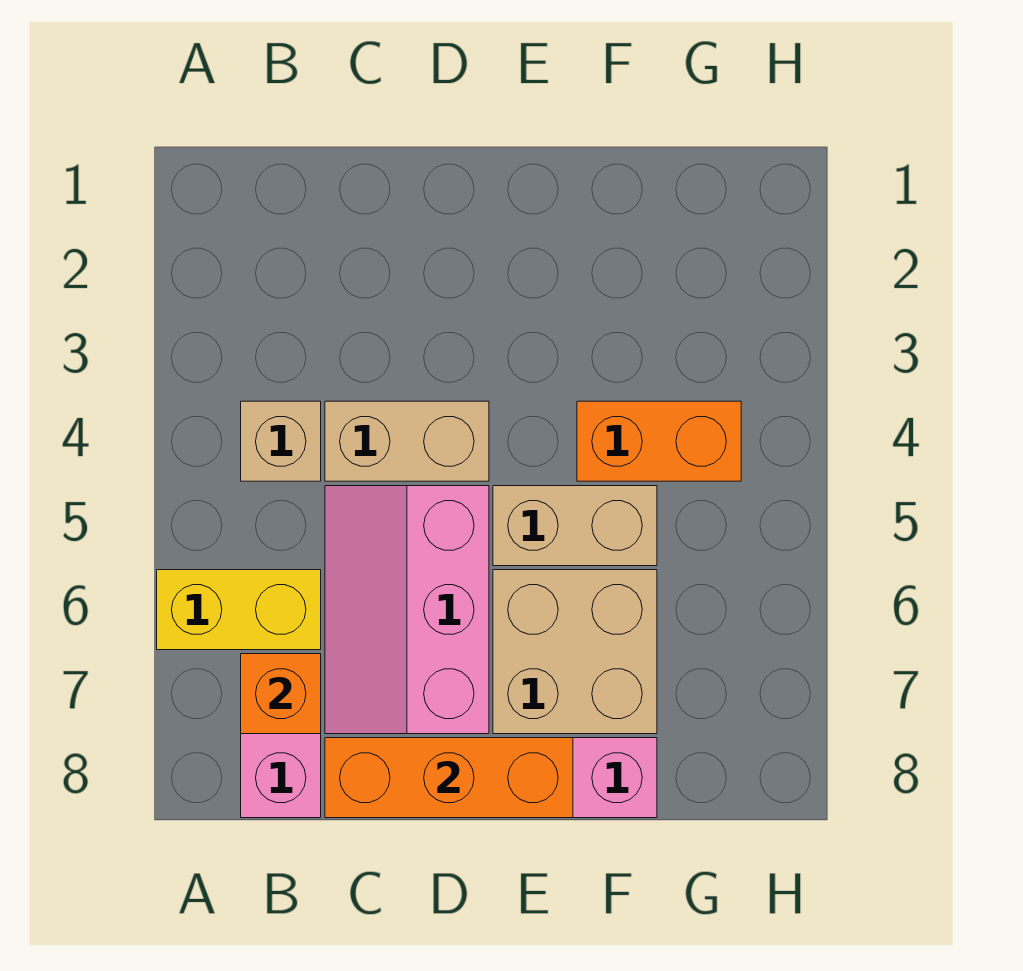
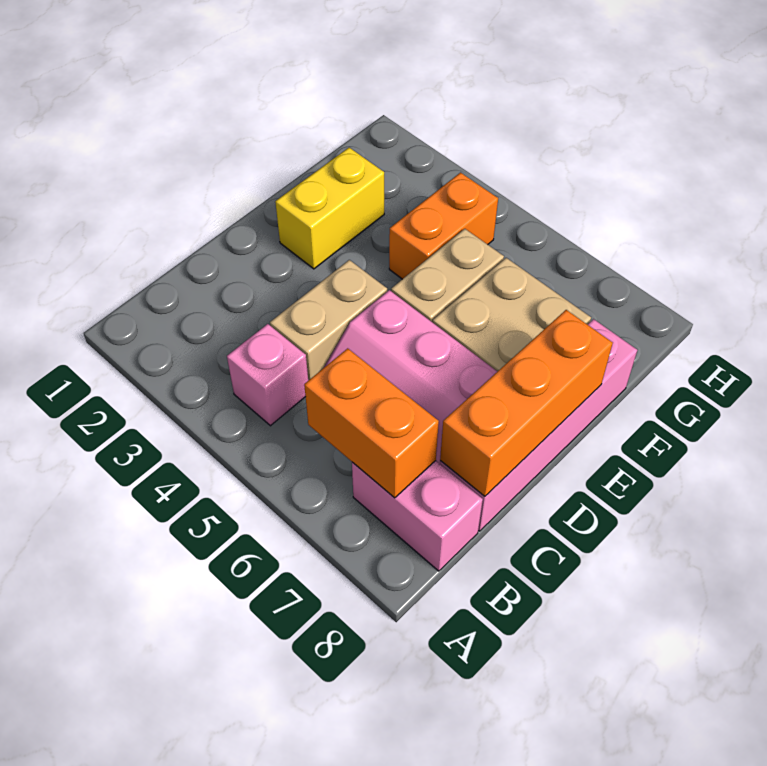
yellow 1x2 brick [157,570,321,650] -> yellow 1x2 brick moved to [275,148,384,269]
tan 1x1 brick [241,401,321,481] -> pink 1x1 brick [227,324,308,426]
orange 1x1 brick [241,654,321,734] -> orange 1x2 brick [304,348,439,498]

